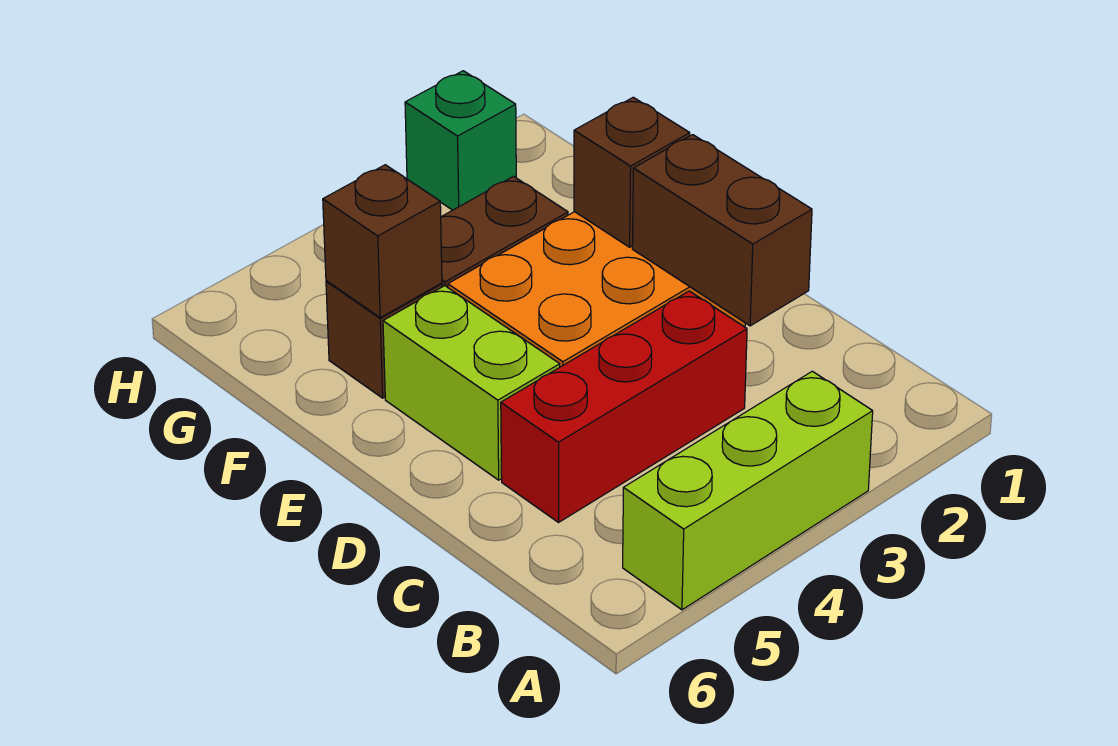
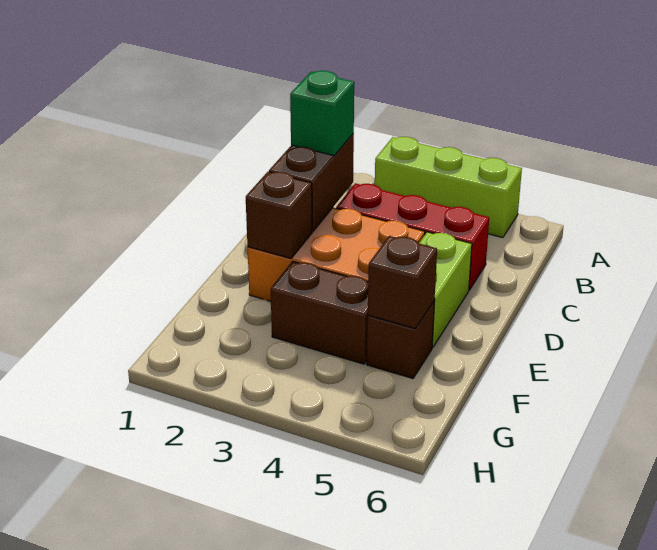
green 1x1 brick [405,71,516,210] -> green 1x1 brick moved to [290,71,354,156]

